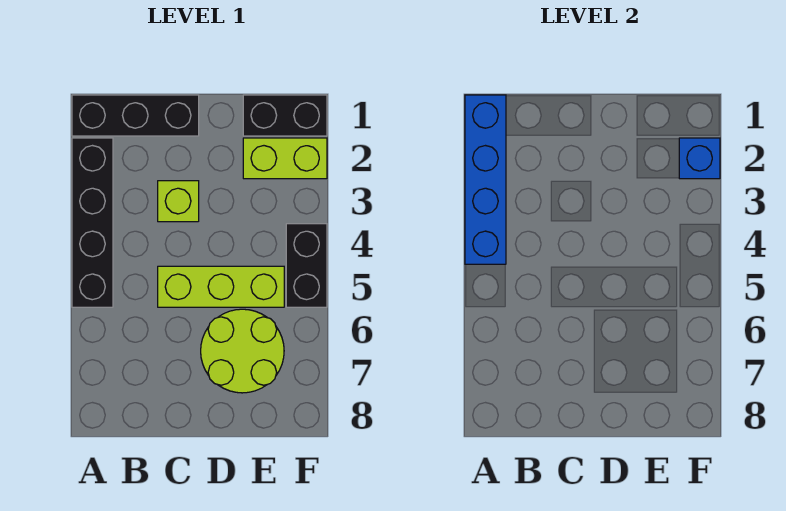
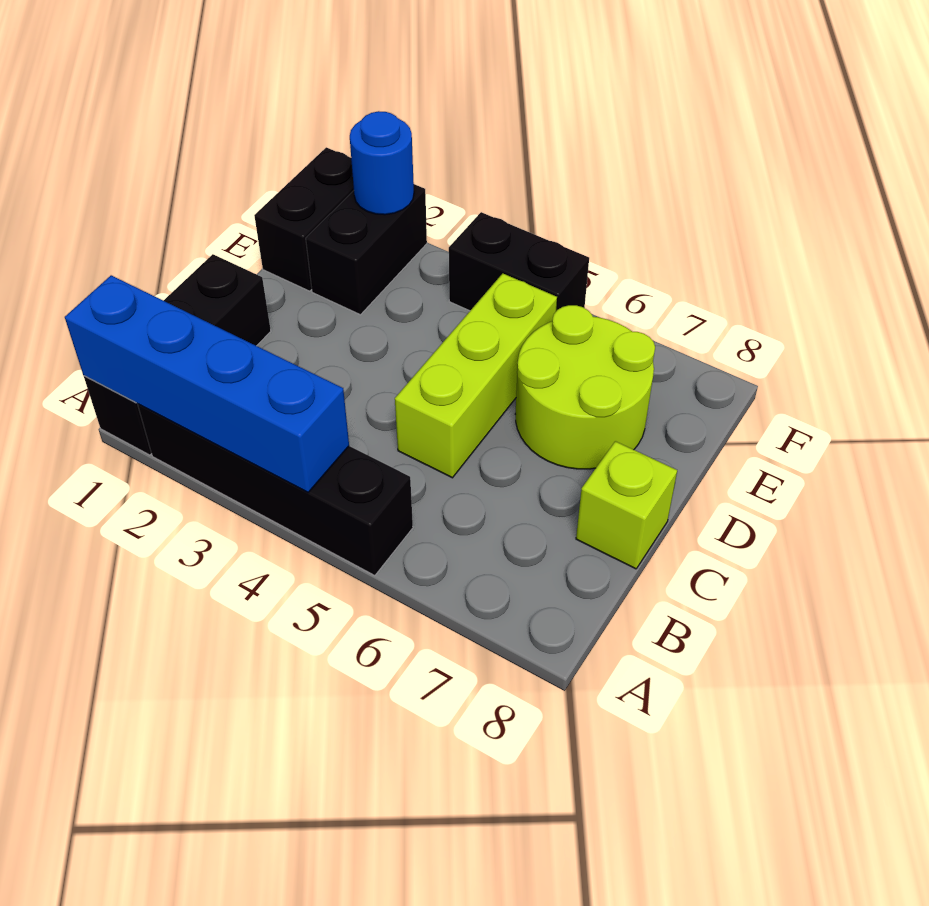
lime 1x1 brick [158,181,199,222] -> lime 1x1 brick moved to [576,441,677,569]
lime 1x2 brick [243,138,327,179] -> black 1x2 brick [306,184,427,315]
blue 1x1 brick [679,138,720,179] -> blue 1x1 round brick [350,111,414,215]

